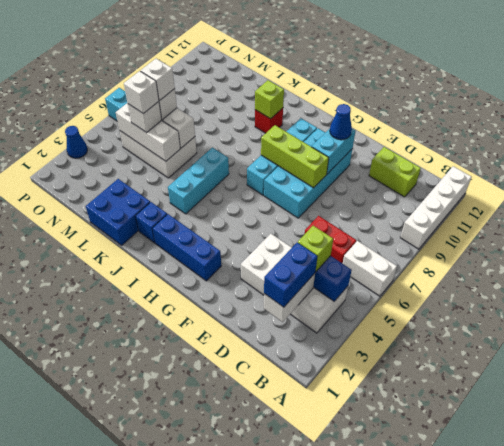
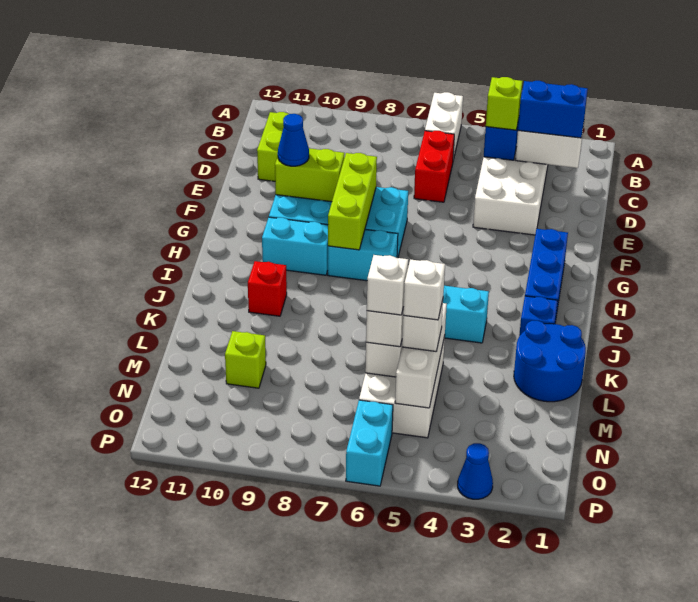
white 1x4 brick [400,166,472,249] -> none
cyan 1x2 brick [312,129,355,174] -> lime 1x2 brick [275,148,344,202]
lime 1x1 brick [255,80,284,119] -> lime 1x1 brick moved to [225,331,266,388]
blue 2x2 brick [86,179,150,245] -> blue 2x2 round brick [514,321,586,402]

